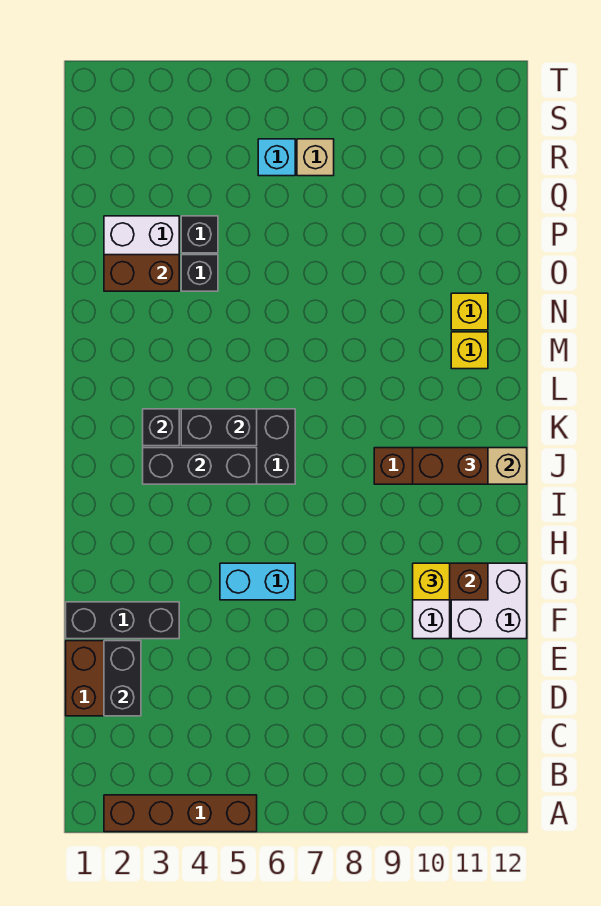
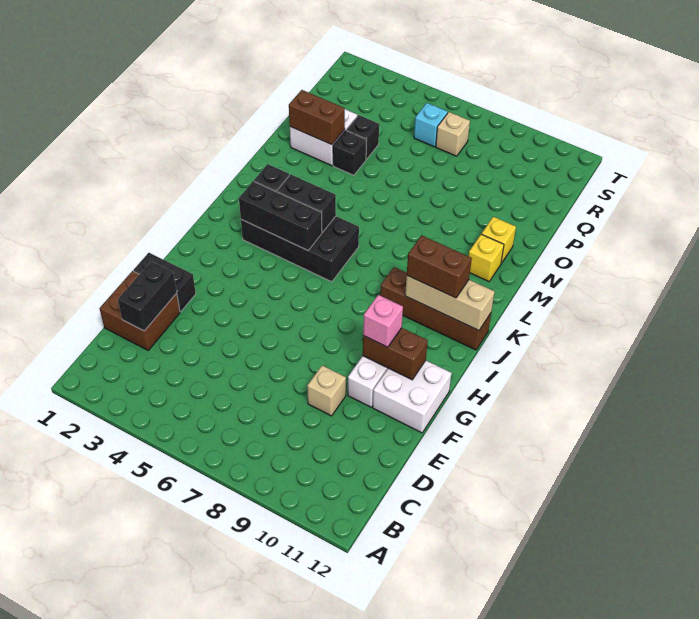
brown 1x4 brick [104,795,257,832] -> none
none -> tan 1x1 brick [307,365,346,416]
black 1x3 brick [66,602,179,639] -> black 1x2 brick [133,253,196,312]
cyan 1x2 brick [220,563,295,600] -> none
yellow 1x1 brick [413,563,450,600] -> pink 1x1 brick [363,295,403,347]

